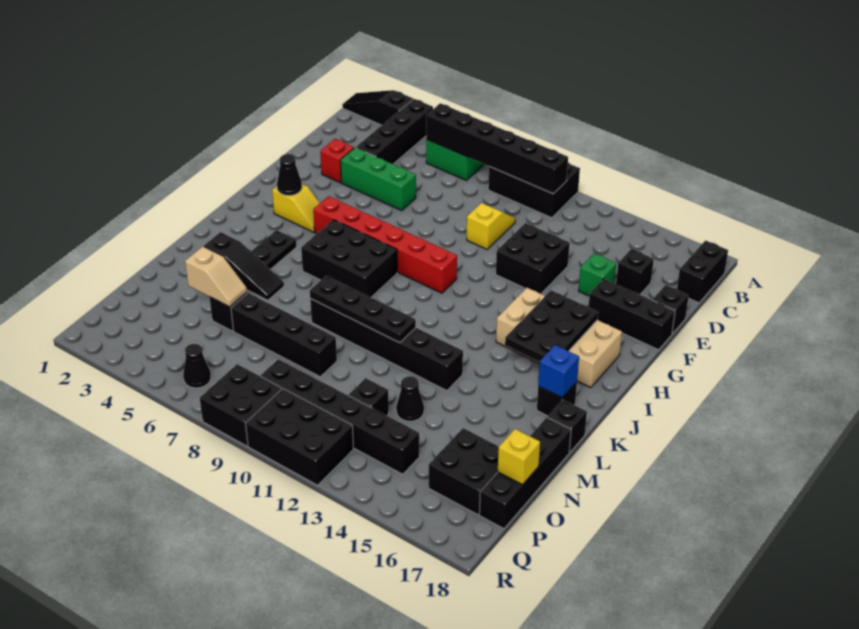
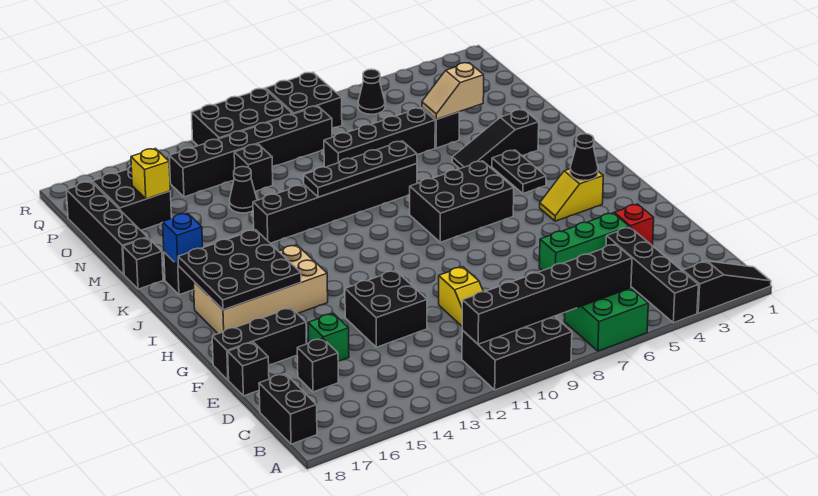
red 1x6 brick [313,196,457,293] -> none
black 2x3 plate [505,290,598,362] -> black 3x3 plate [178,230,301,310]
yellow 1x1 brick [498,429,540,485] -> yellow 1x1 brick moved to [131,149,170,199]

